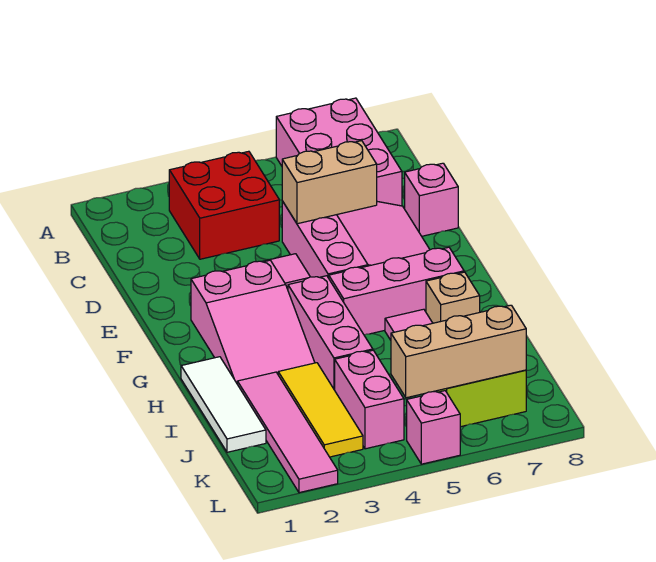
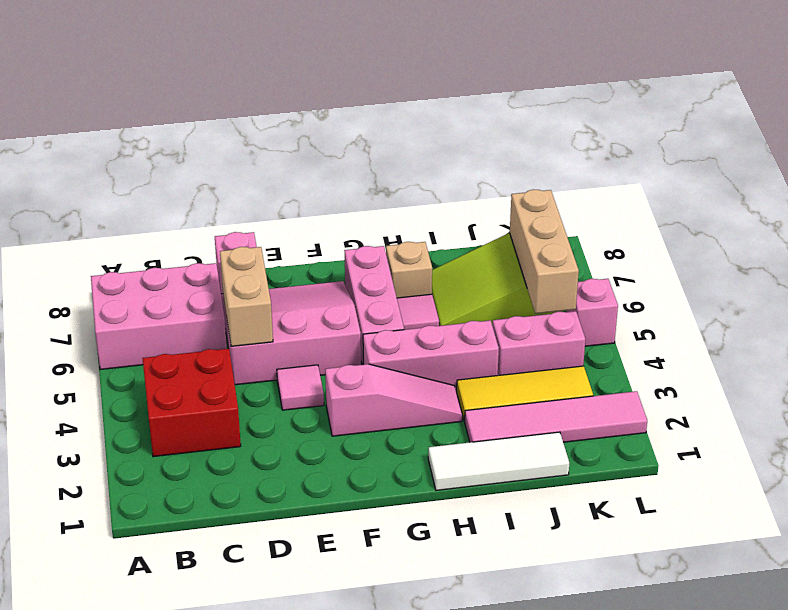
pink 2x3 slope [191,260,315,383] -> pink 1x3 slope [325,364,462,436]

